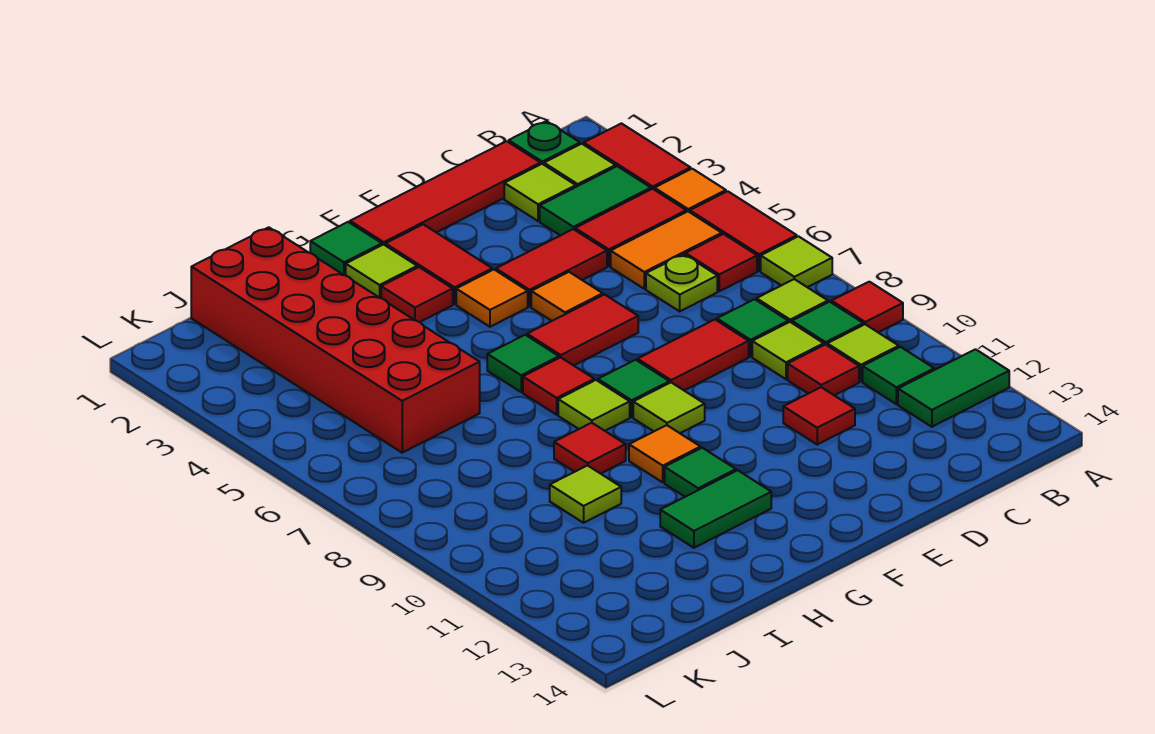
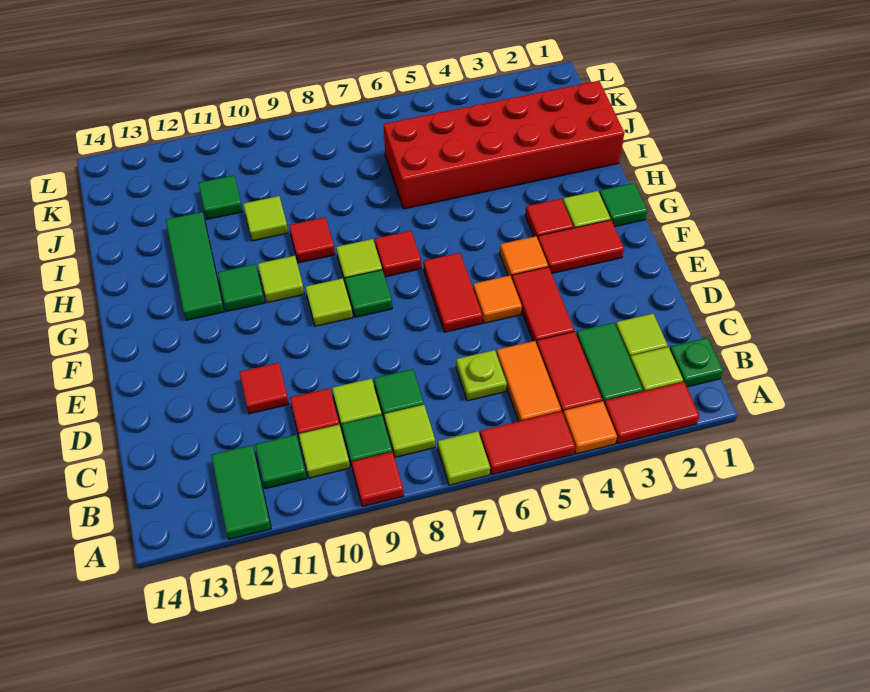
red 1x1 tile [686,234,757,291] -> none
red 1x4 tile [350,141,540,245] -> none
red 1x2 tile [638,320,749,390] -> none
green 1x1 tile [487,335,559,392] -> green 1x1 tile moved to [198,175,243,219]
orange 1x1 tile [629,425,701,482] -> lime 1x1 tile [258,256,304,303]
green 1x2 tile [660,470,771,548] -> green 1x3 tile [166,212,225,320]

